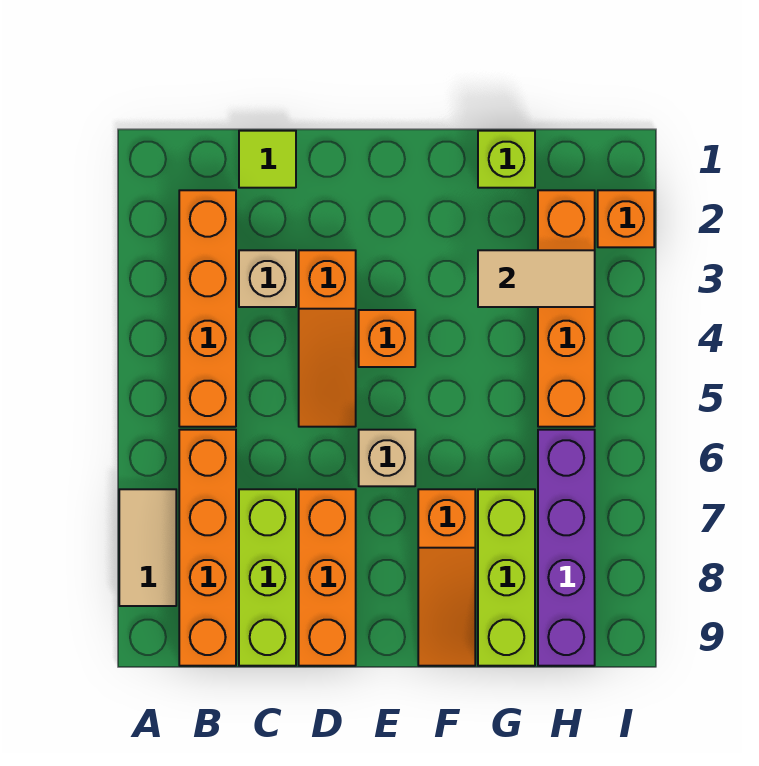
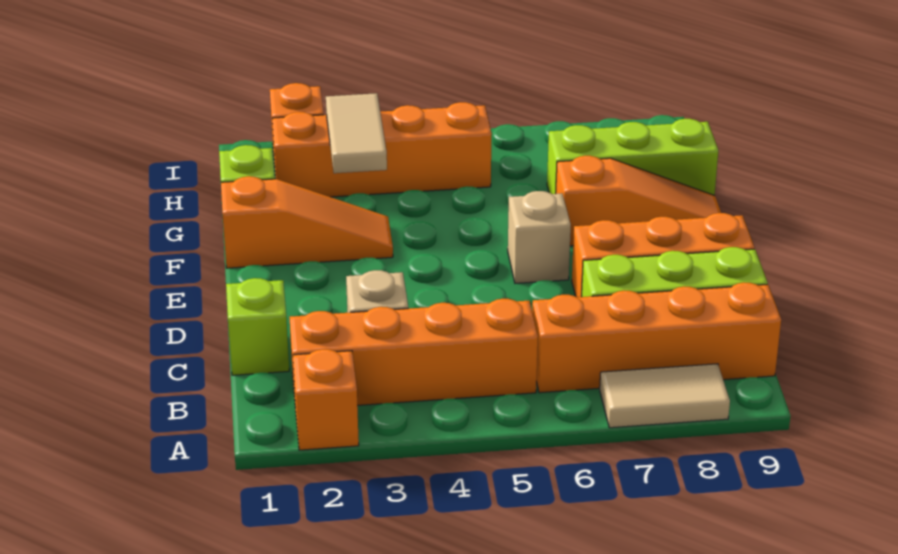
lime 1x1 tile [239,131,296,188] -> lime 1x1 brick [226,278,289,375]
orange 1x3 slope [299,250,356,427] -> orange 1x3 slope moved to [221,176,393,268]
orange 1x1 brick [359,310,415,367] -> orange 1x1 brick moved to [293,349,359,450]
purple 1x4 brick [538,430,595,666] -> none

